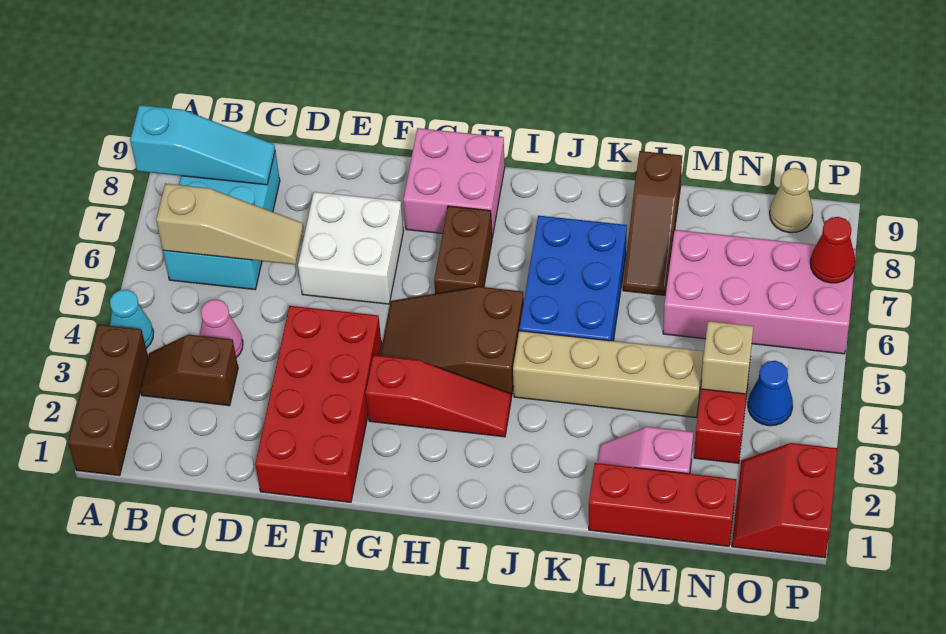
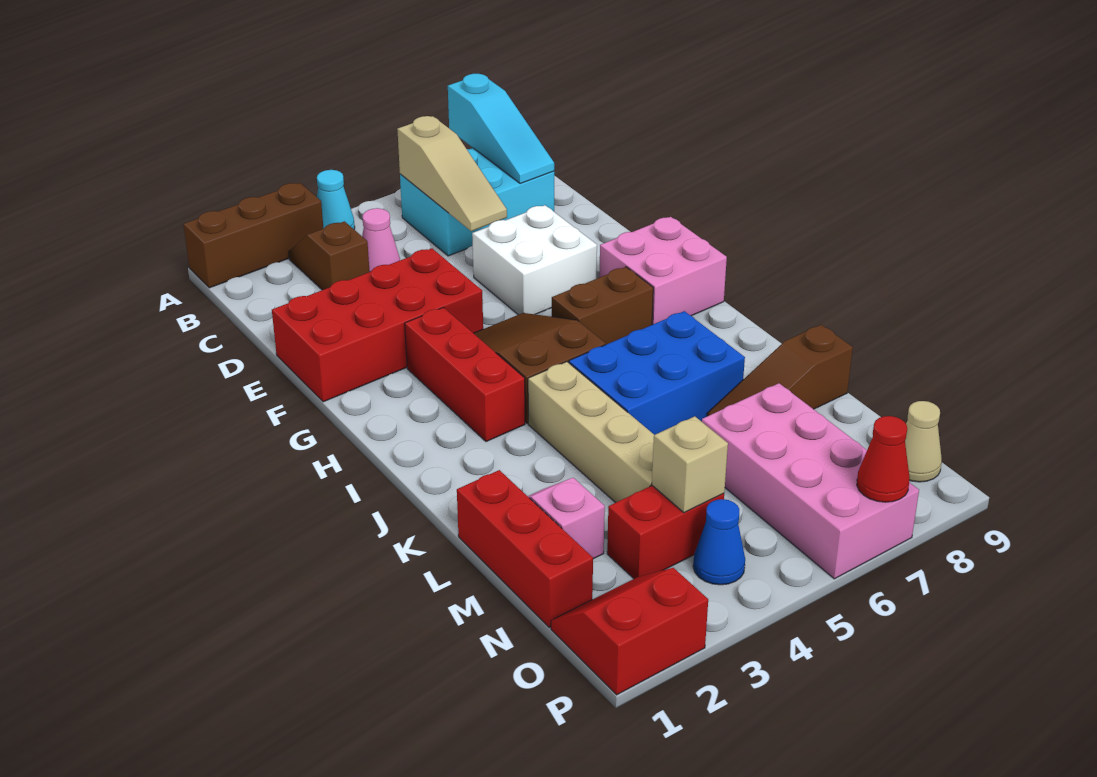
red 1x3 slope [366,355,511,437] -> red 1x3 brick [405,308,525,442]

